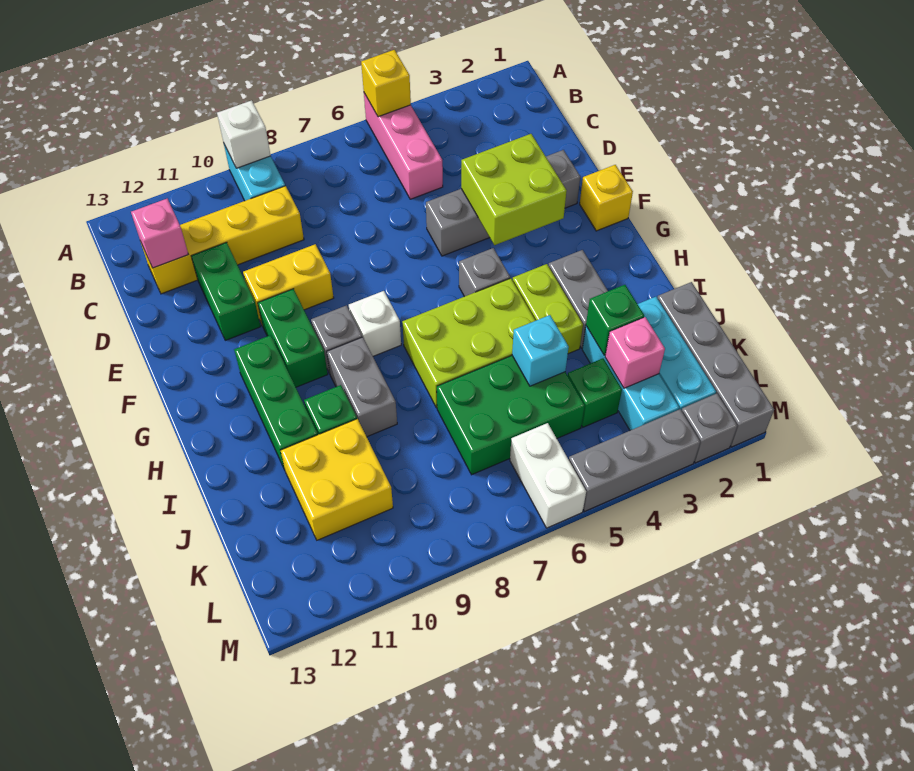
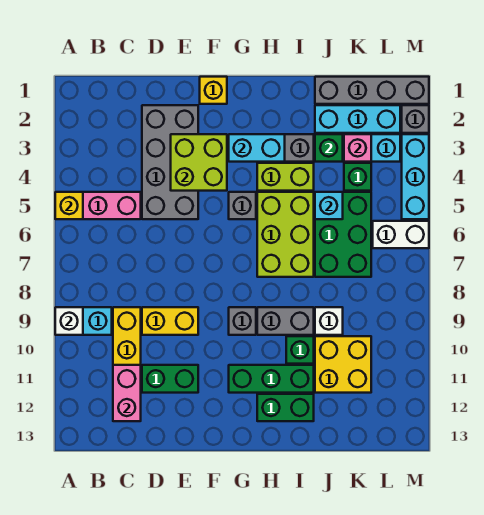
pink 1x1 brick [131,199,188,268] -> pink 1x2 brick [113,365,141,421]
grey 1x4 brick [426,150,580,256] -> grey 2x4 brick [142,105,198,219]
yellow 1x2 brick [243,244,334,326] -> yellow 1x2 brick turned to [142,307,198,335]
green 1x2 brick [258,289,328,387] -> green 1x2 brick moved to [257,394,314,421]
none -> cyan 1x2 brick [229,134,285,162]
white 1x1 brick [349,291,401,356] -> white 1x1 brick moved to [315,307,343,335]
grey 1x3 brick [569,409,700,512] -> cyan 1x3 brick [402,134,429,219]

